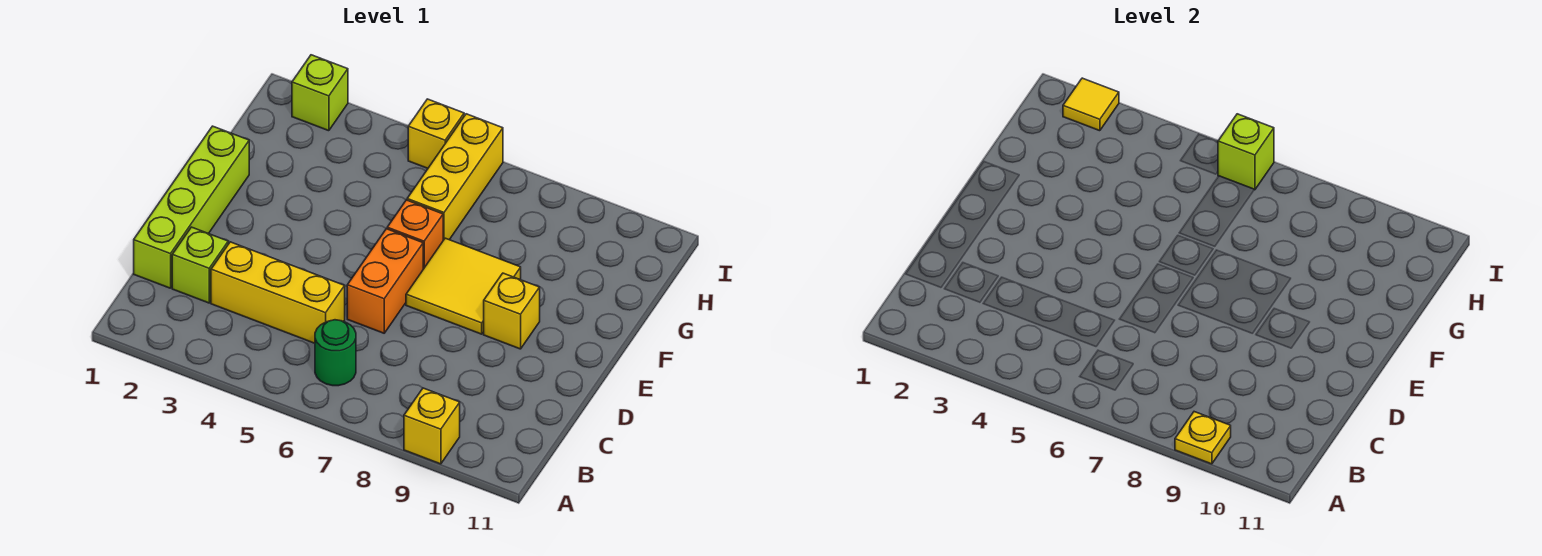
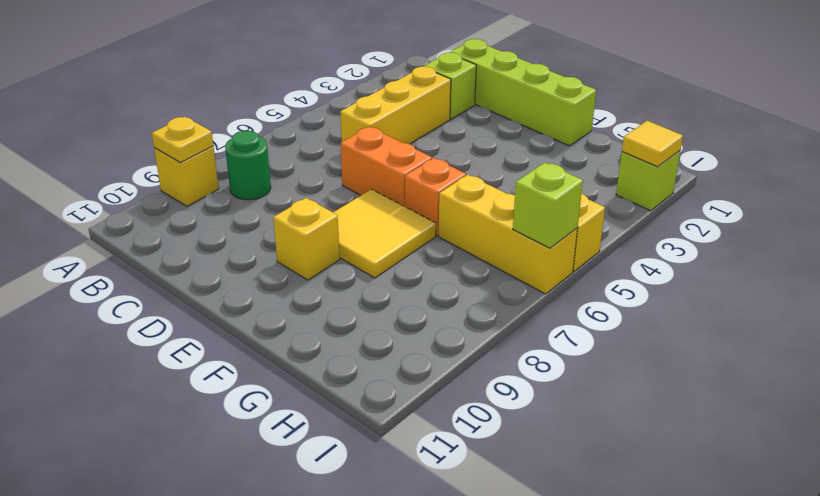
green 1x1 round brick [315,320,356,386] -> green 1x1 round brick moved to [225,131,271,200]

